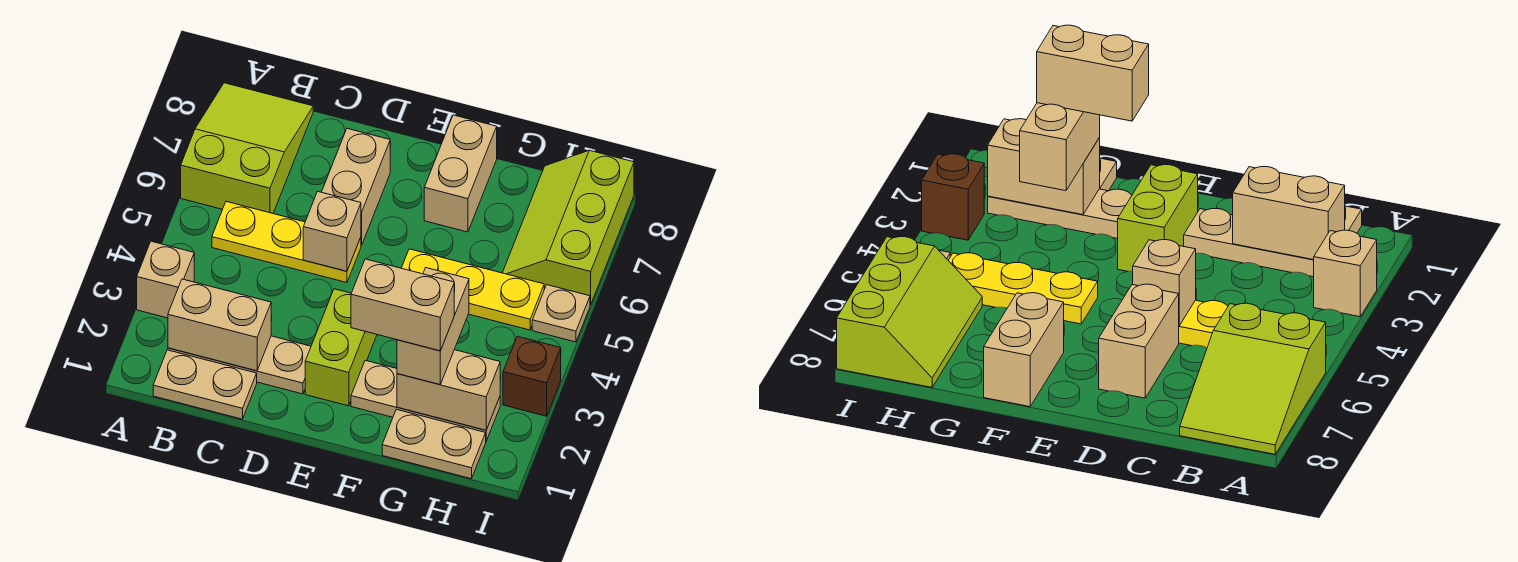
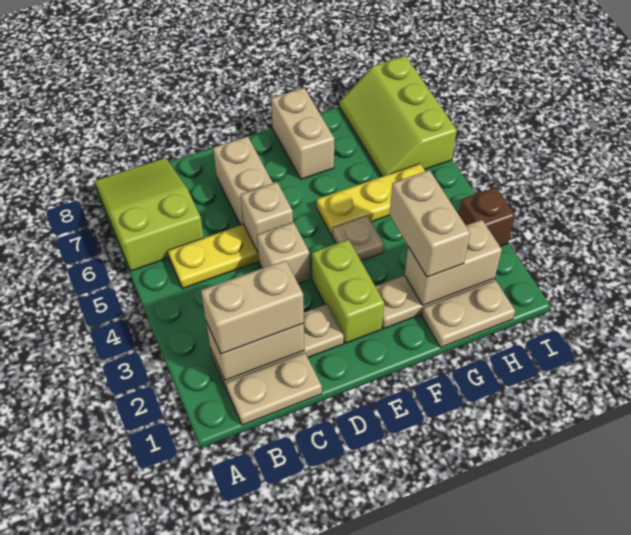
tan 1x1 brick [137,241,194,318] -> tan 1x1 brick moved to [257,222,310,284]
tan 1x2 brick [351,259,454,351] -> tan 1x2 brick moved to [201,260,304,354]
tan 1x1 plate [532,285,590,342] -> tan 1x1 plate moved to [333,216,384,261]

